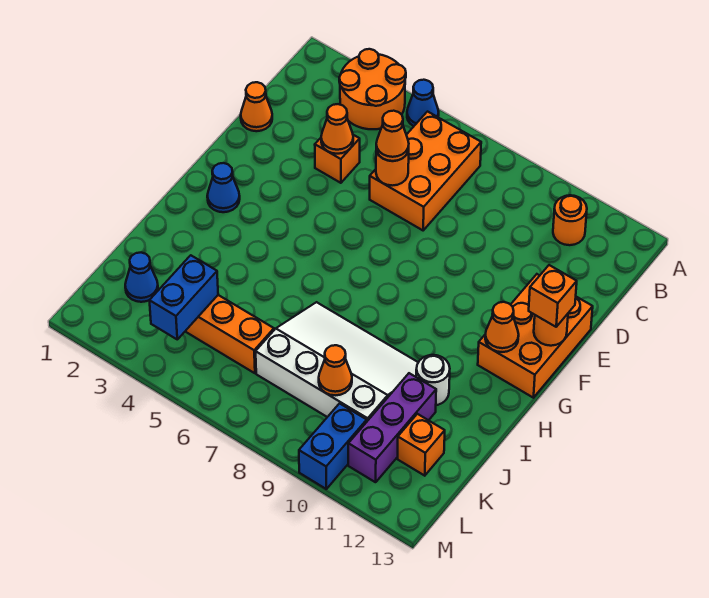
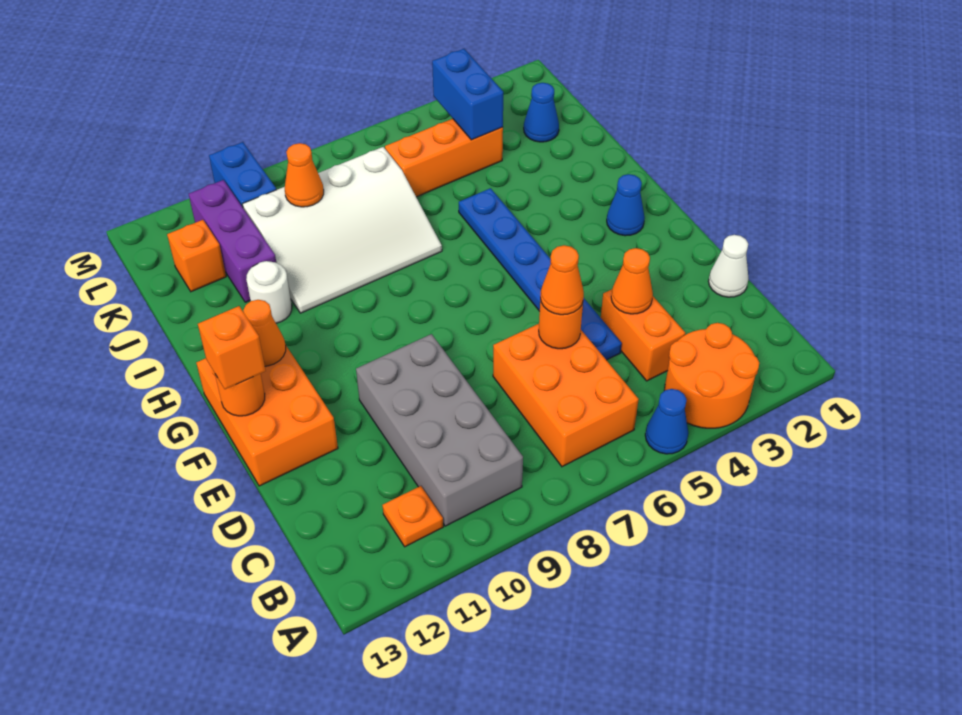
none -> grey 2x4 brick [356,334,523,526]
orange 1x1 round brick [553,195,587,245] -> orange 1x1 plate [382,486,443,547]
orange 1x1 cone [241,82,272,131] -> white 1x1 cone [709,235,748,297]
orange 1x1 brick [315,135,360,183] -> orange 1x2 brick [601,290,685,381]
none -> blue 1x6 plate [459,188,622,360]

